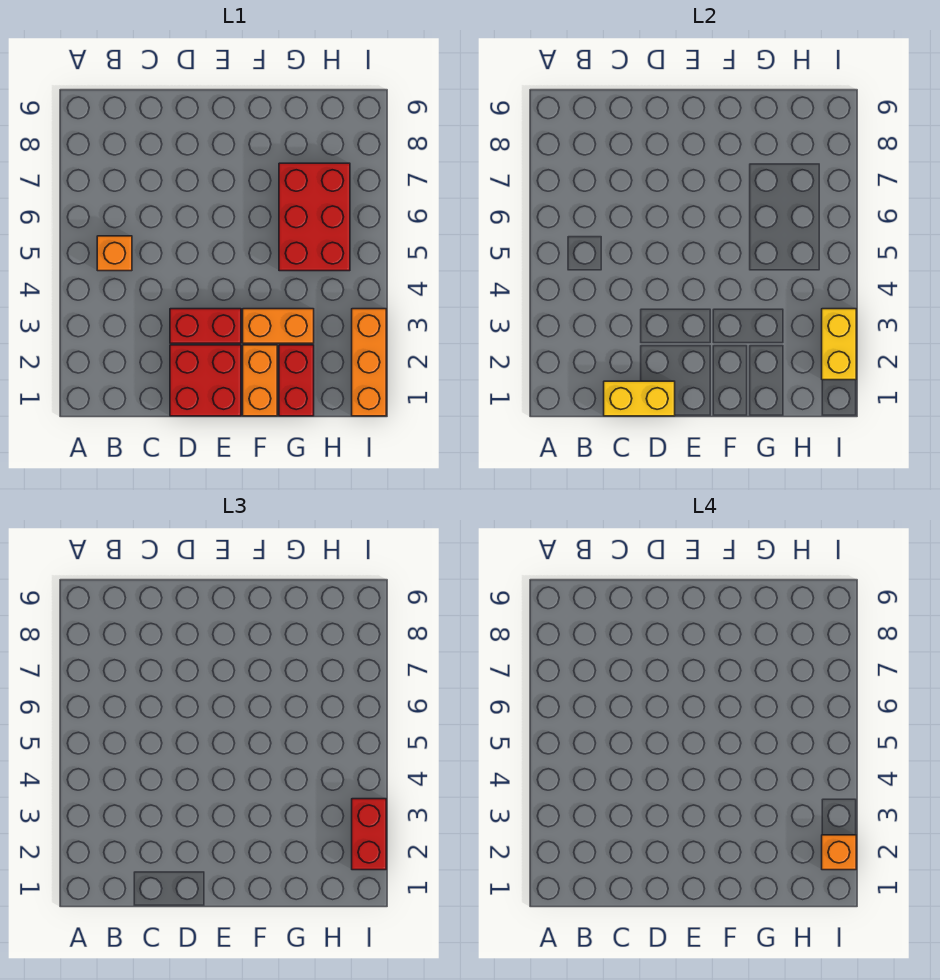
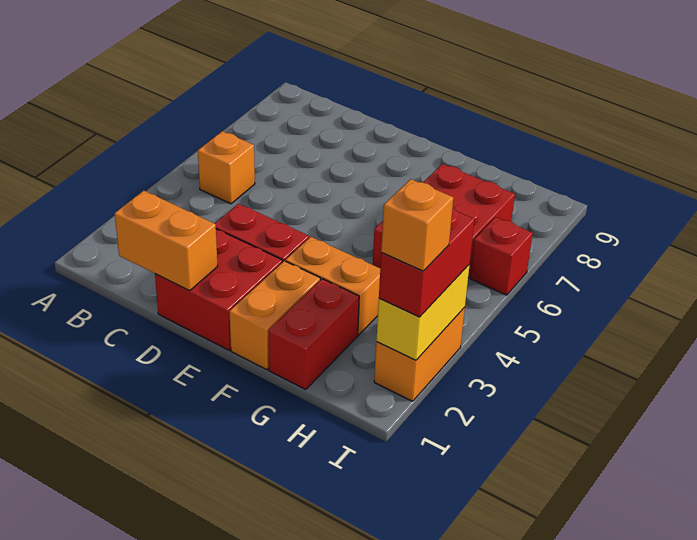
yellow 1x2 brick [604,381,675,416] -> orange 1x2 brick [115,191,218,290]
orange 1x3 brick [352,309,386,416] -> orange 1x2 brick [374,307,465,401]
none -> red 1x1 brick [470,217,533,295]

